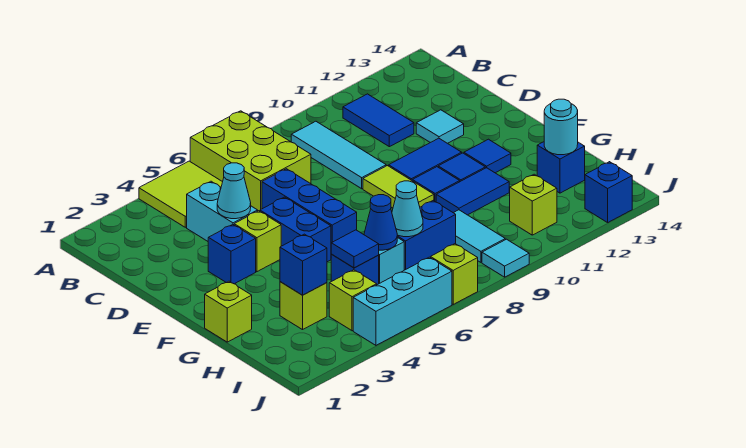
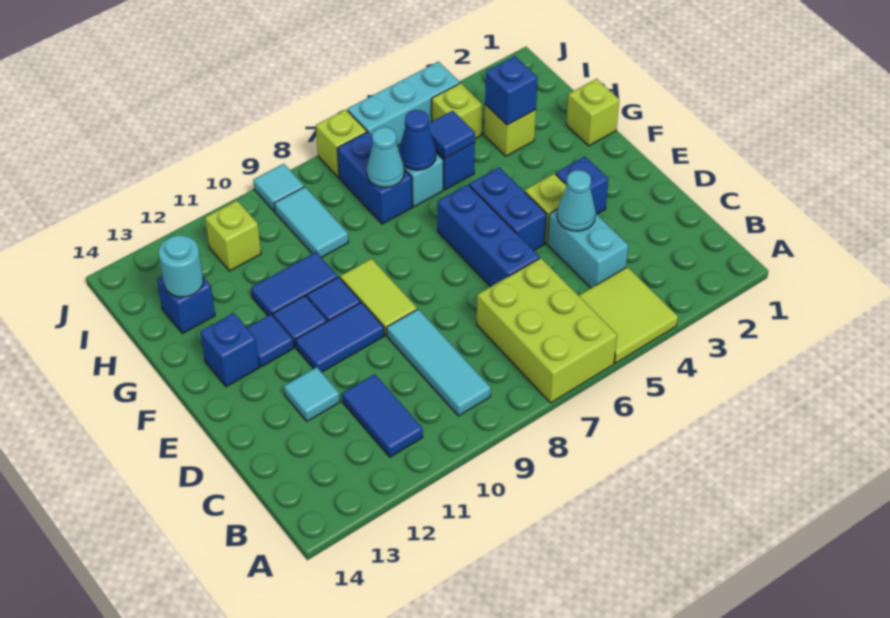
blue 1x2 brick [397,201,456,270] -> blue 1x2 brick turned to [337,132,412,224]
blue 1x1 brick [585,162,632,223] -> blue 1x1 brick moved to [200,313,259,387]

